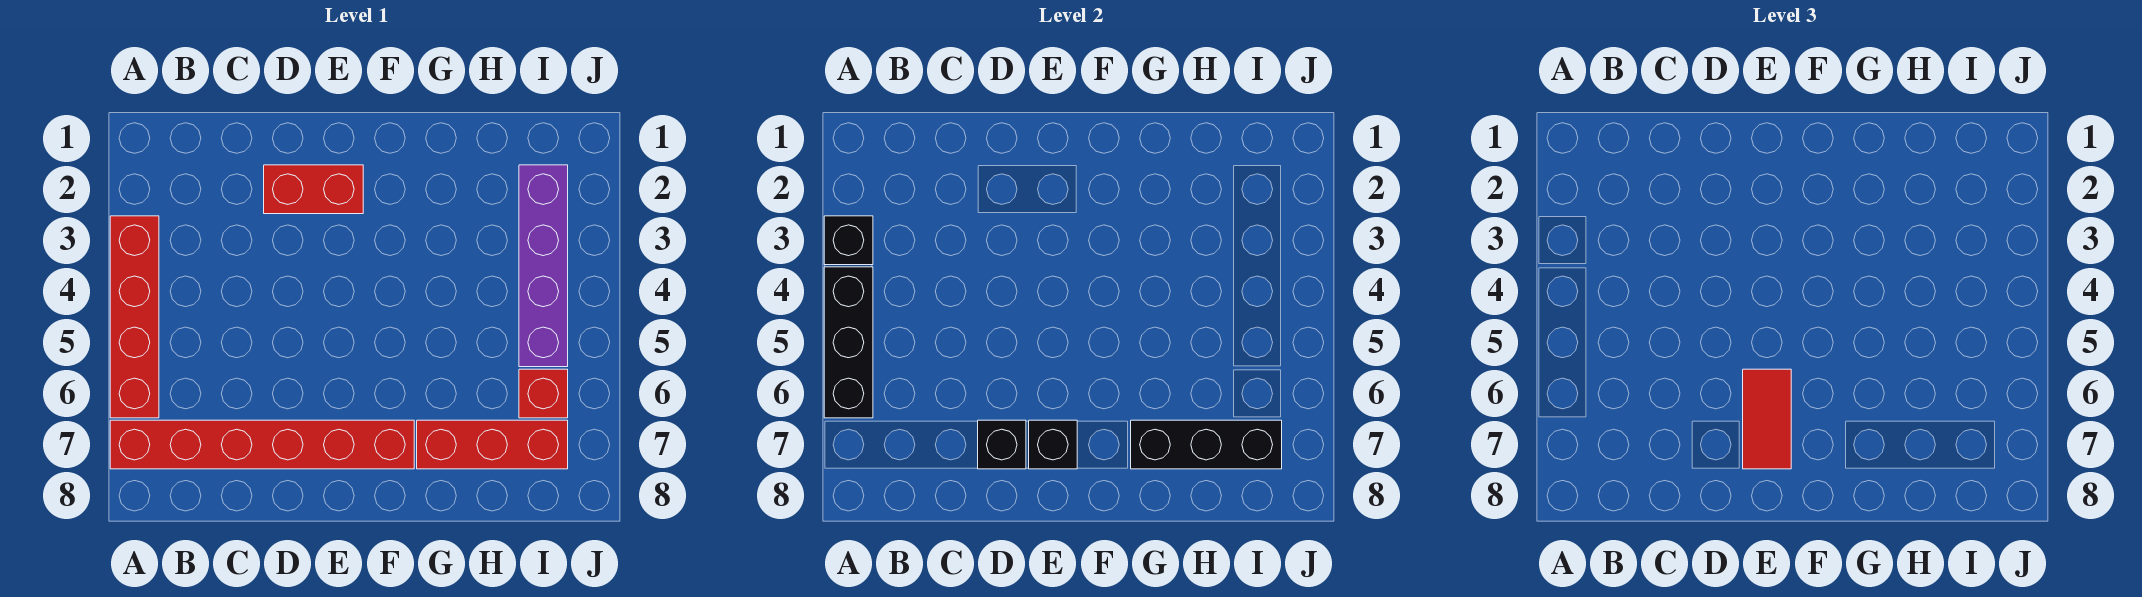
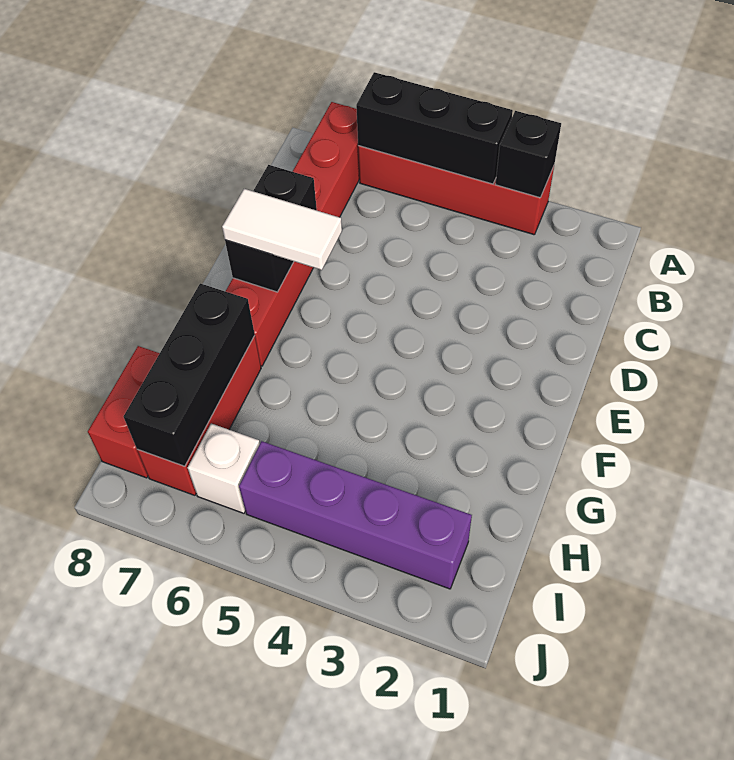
red 1x2 brick [264,165,363,214] -> red 1x2 brick moved to [88,346,160,478]
red 1x2 tile [1743,369,1791,469] -> white 1x2 tile [222,189,342,270]
red 1x1 brick [519,369,568,418] -> white 1x1 brick [188,424,260,513]

